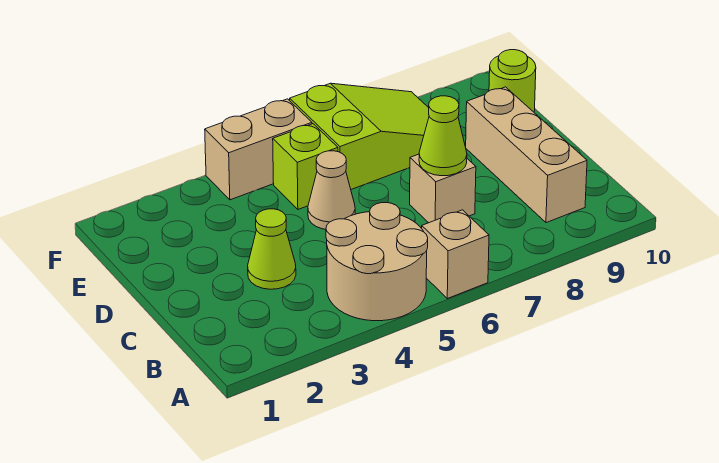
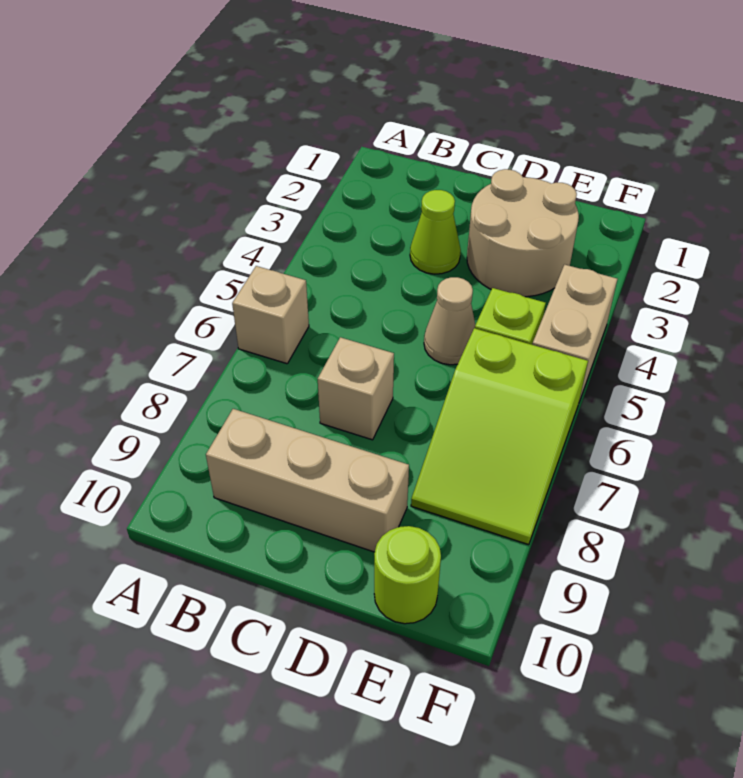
tan 2x2 round brick [326,202,428,321] -> tan 2x2 round brick moved to [467,169,579,297]
lime 1x1 cone [419,96,467,176] -> none

